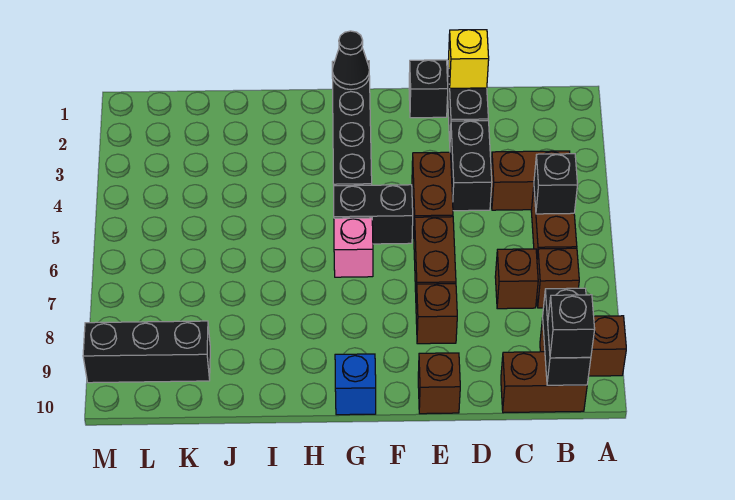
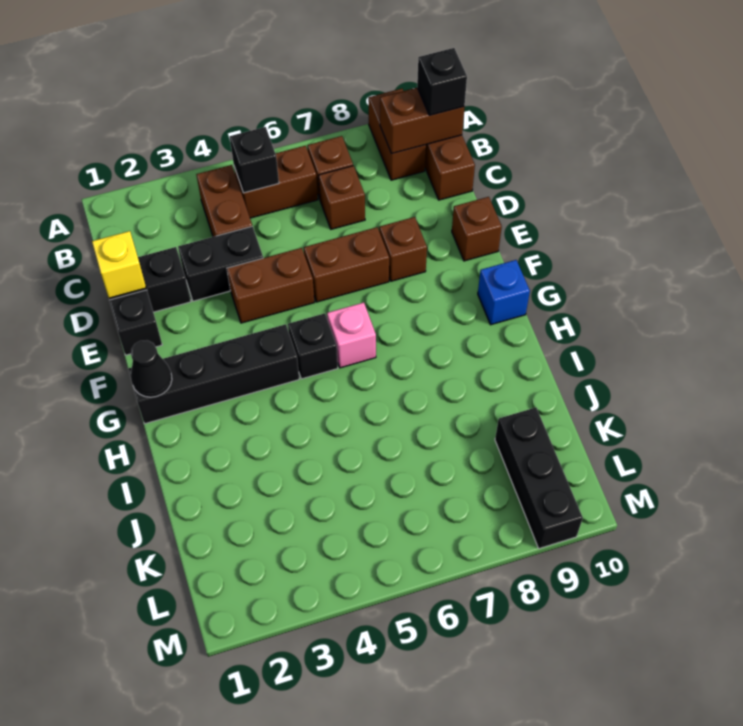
black 1x2 brick [543,288,591,385] -> brown 1x2 brick [380,88,464,154]
black 1x2 brick [334,185,413,244] -> black 1x1 brick [288,313,338,379]

